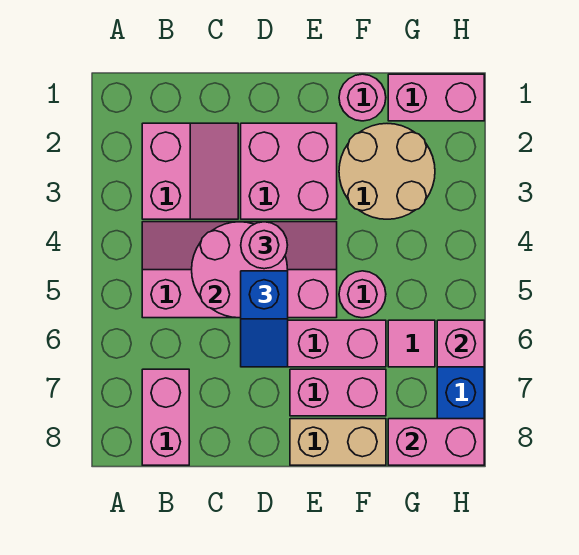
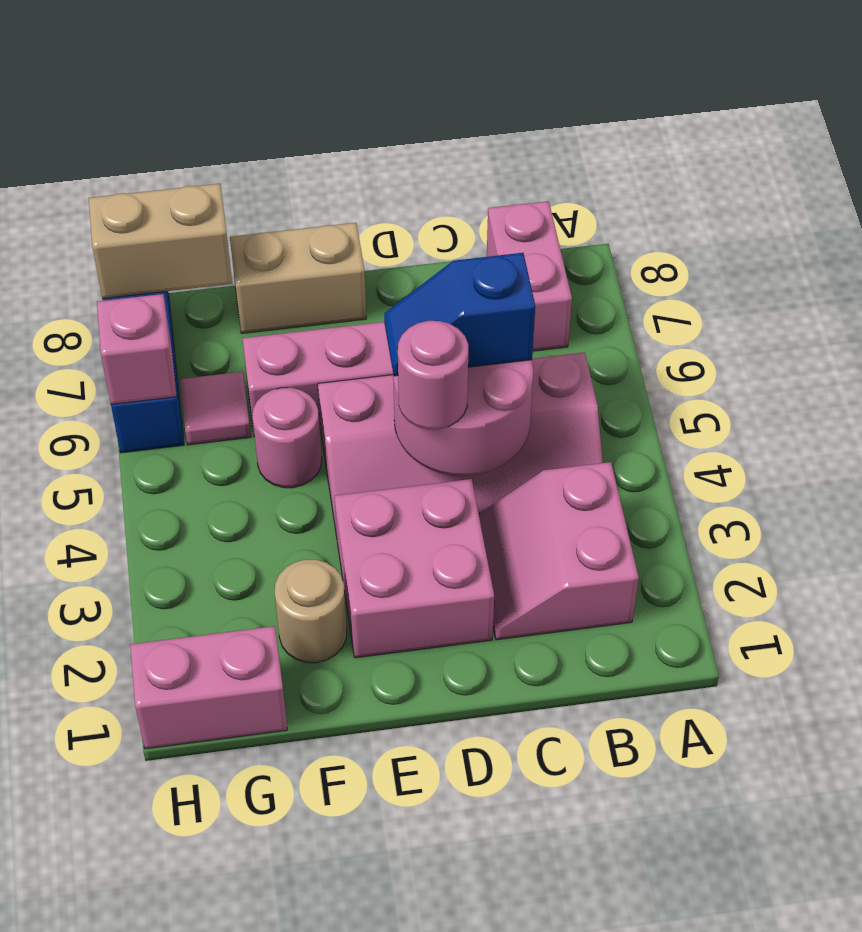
blue 1x2 slope [241,271,288,367] -> blue 1x2 slope turned to [384,253,535,376]
pink 1x2 brick [290,369,386,416] -> none
pink 1x1 round brick [339,74,386,121] -> none
tan 2x2 round brick [339,124,435,219] -> tan 1x1 round brick [275,560,347,663]
pink 1x2 brick [388,419,484,465] -> tan 1x2 brick [89,184,232,299]

